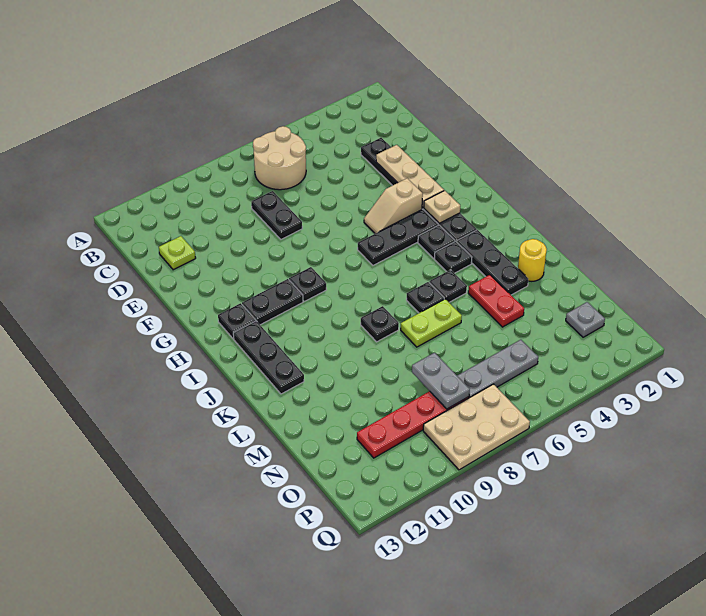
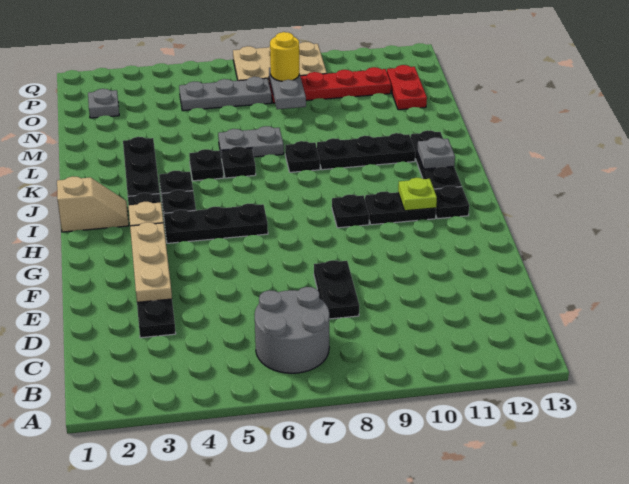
tan 2x2 round brick [253,126,306,190] -> grey 2x2 round brick [255,287,329,373]
lime 1x1 plate [159,236,196,270] -> lime 1x1 plate moved to [398,178,437,211]
tan 1x2 slope [364,178,423,234] -> tan 1x2 slope moved to [57,176,129,232]
none -> grey 1x1 plate [417,137,455,169]
none -> black 1x3 plate [317,133,415,170]
yellow 1x1 round brick [518,239,547,281] -> yellow 1x1 round brick moved to [270,32,299,81]
red 1x2 plate [468,275,524,327] -> red 1x2 plate moved to [387,65,427,110]
lime 1x2 plate [401,299,462,347] -> grey 1x2 plate [218,126,284,158]

